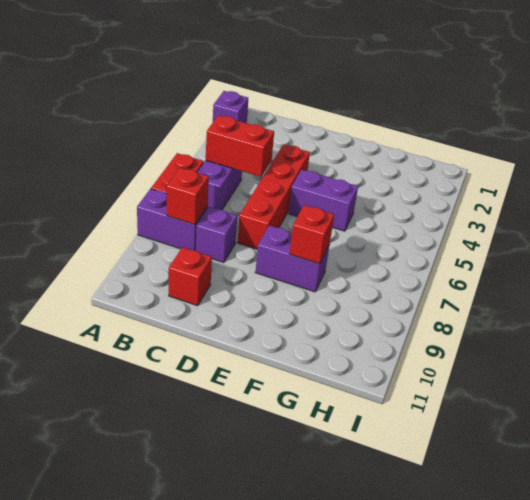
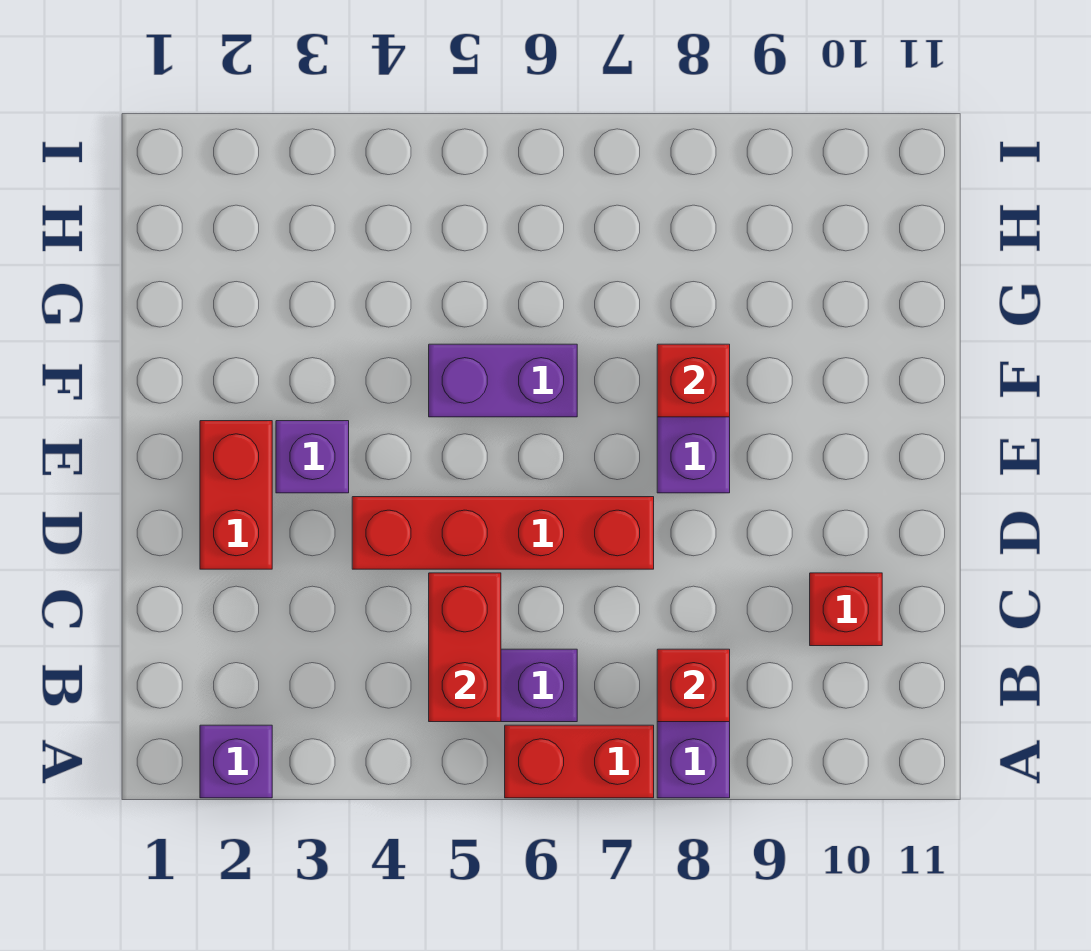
purple 1x1 brick [196,207,237,263] -> purple 1x1 brick moved to [276,421,349,493]
none -> red 1x2 brick [200,421,272,569]
purple 1x2 brick [288,170,358,231] -> purple 1x2 brick turned to [429,344,577,417]

